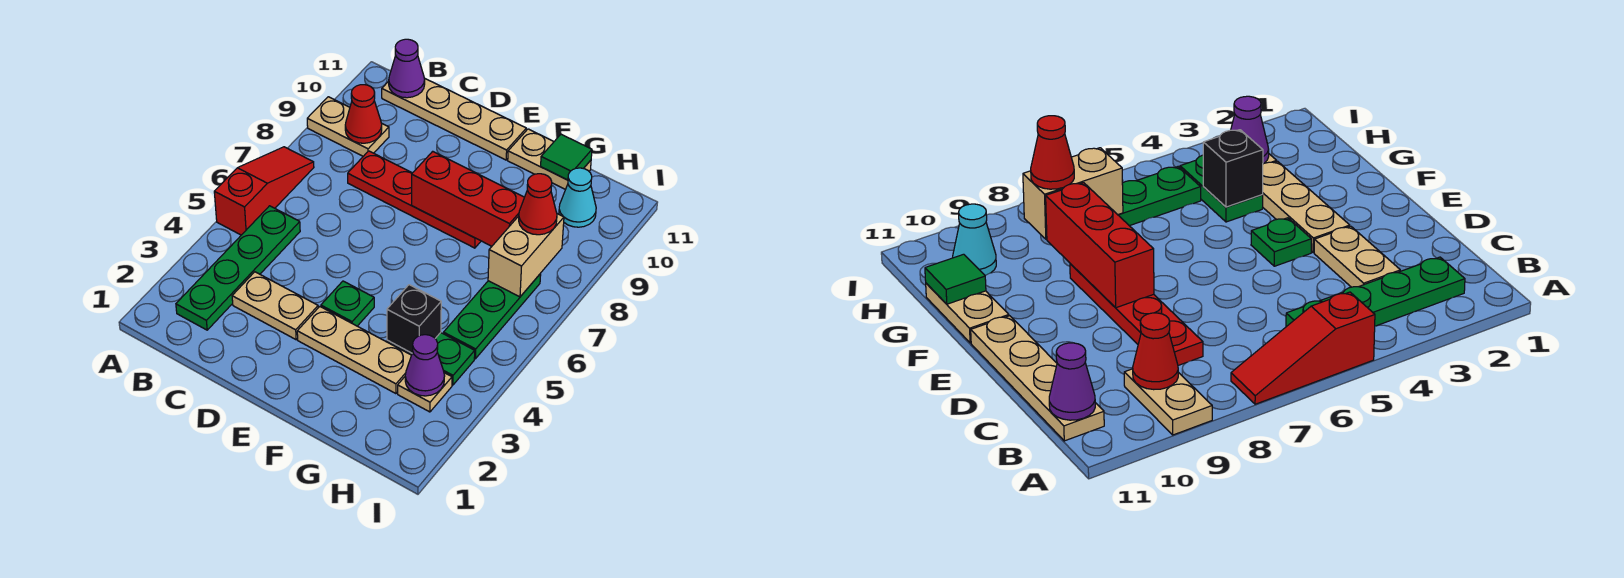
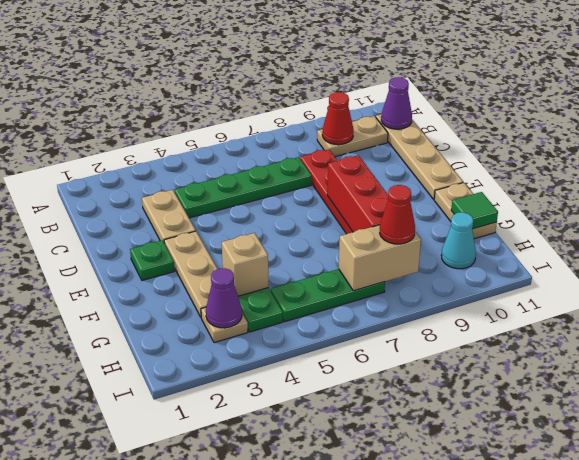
red 1x3 slope [214,147,314,235] -> none
tan 1x2 plate [307,97,389,156] -> tan 1x2 plate turned to [317,116,388,157]
green 1x4 plate [176,206,300,330] -> green 1x4 plate moved to [175,157,311,218]
green 1x1 plate [321,281,374,326] -> green 1x1 plate moved to [130,240,174,281]
black 1x1 brick [387,285,441,353] -> tan 1x1 brick [222,233,269,296]

